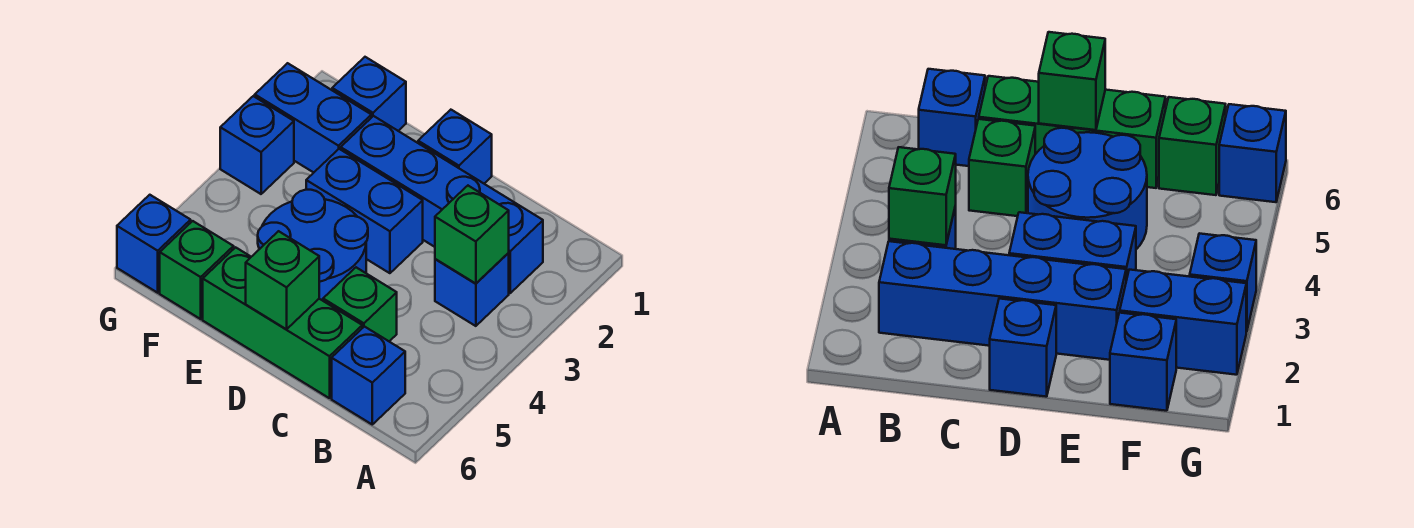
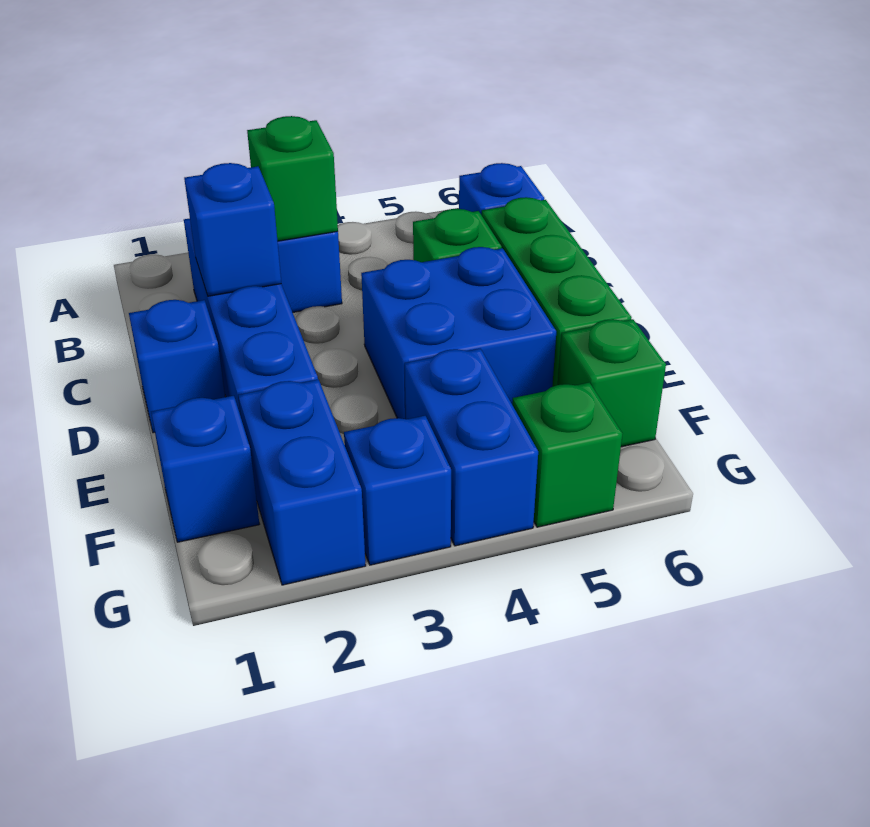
blue 1x2 brick [306,149,423,273] -> blue 1x2 brick moved to [405,349,538,546]
blue 2x2 round brick [258,190,368,301] -> blue 2x2 brick [361,247,556,419]
green 1x1 brick [246,231,319,329] -> green 1x1 brick moved to [512,383,622,527]
blue 1x1 brick [117,195,191,293] -> blue 1x1 brick moved to [184,163,281,296]

